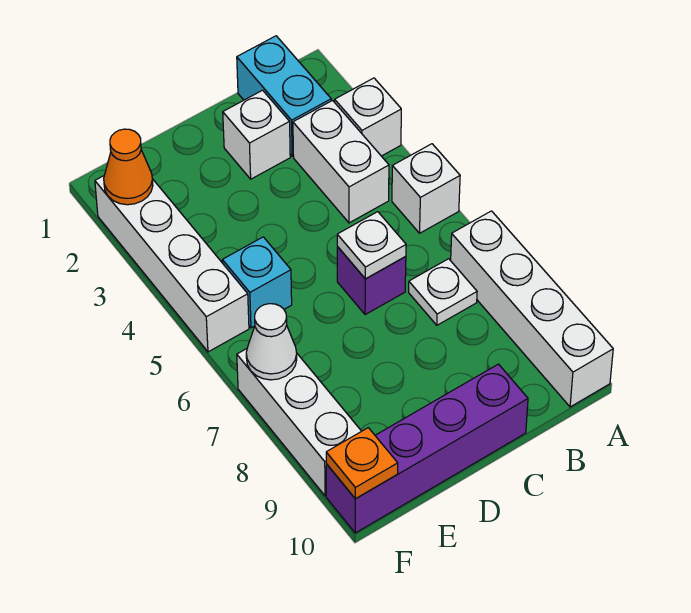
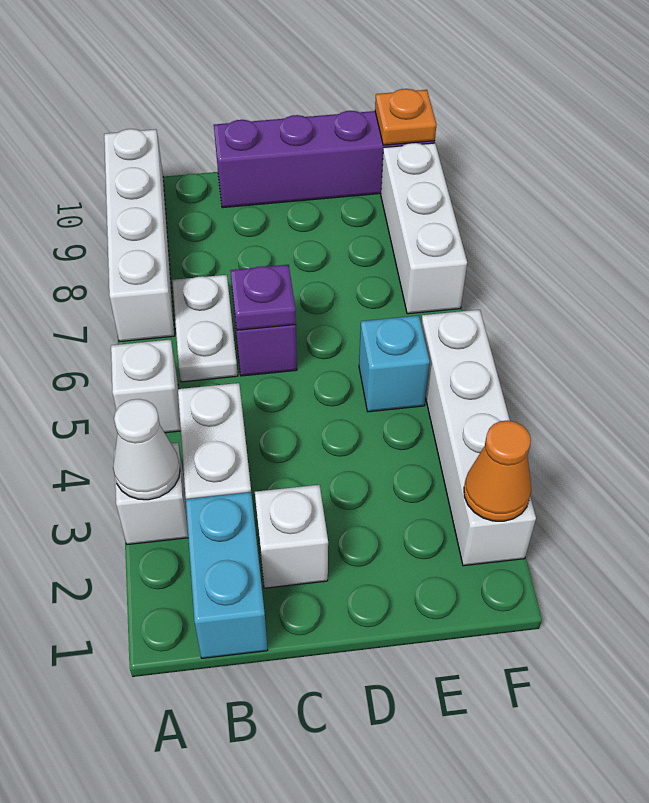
white 1x1 plate [409,259,477,325] -> white 1x2 plate [172,275,238,382]
white 1x1 plate [337,212,406,279] -> purple 1x1 plate [230,265,296,330]
white 1x1 cone [246,304,297,380] -> white 1x1 cone moved to [113,399,180,500]

